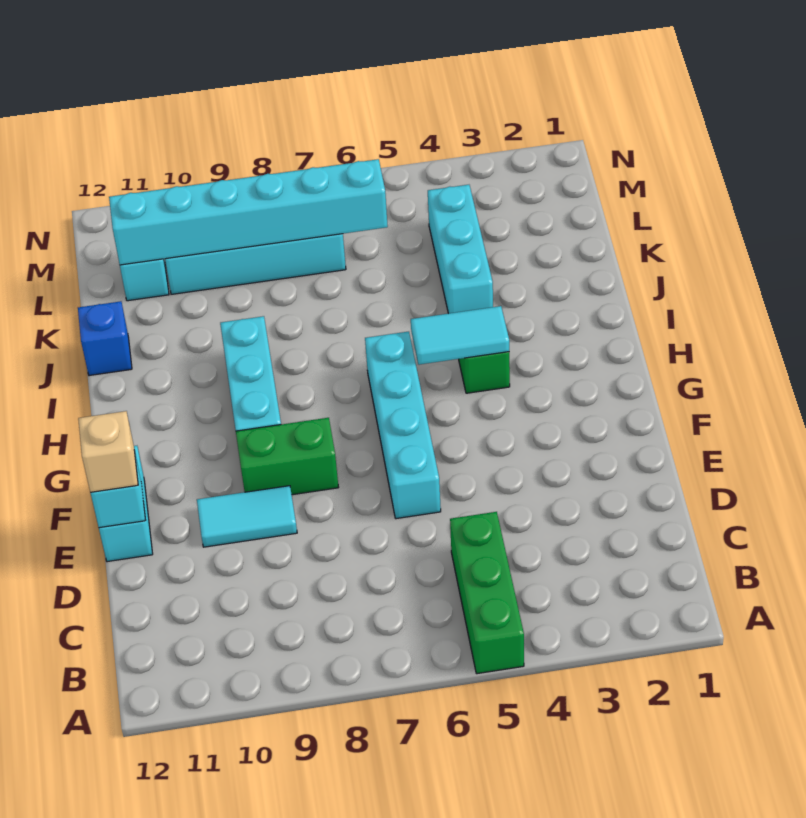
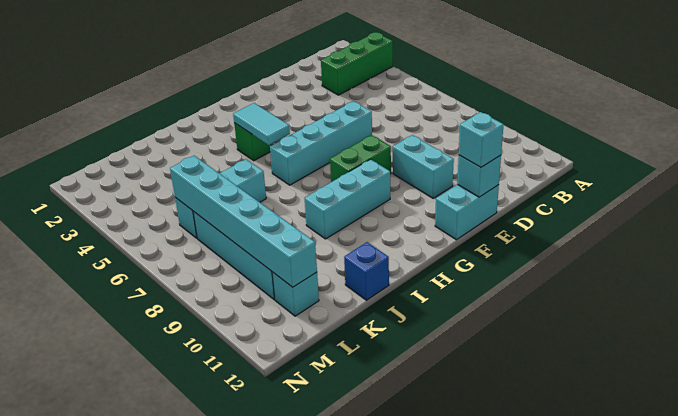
green 1x3 brick [450,512,524,674] -> green 1x3 brick moved to [321,32,393,95]
cyan 1x2 tile [197,486,297,547] -> cyan 1x2 brick [393,135,454,198]
tan 1x1 brick [78,411,138,492] -> cyan 1x1 brick [459,112,504,167]
green 1x2 brick [236,418,339,495] -> green 1x2 brick turned to [330,135,391,182]
cyan 1x3 brick [428,185,493,314] -> cyan 1x3 brick moved to [175,159,266,238]

